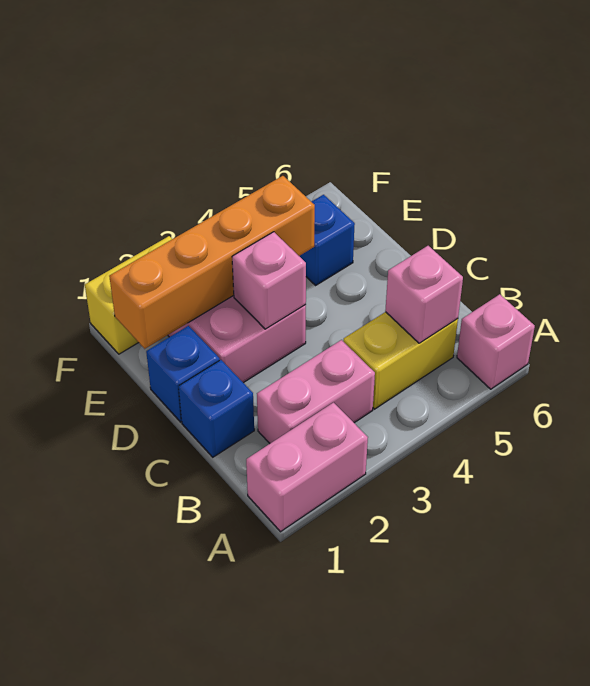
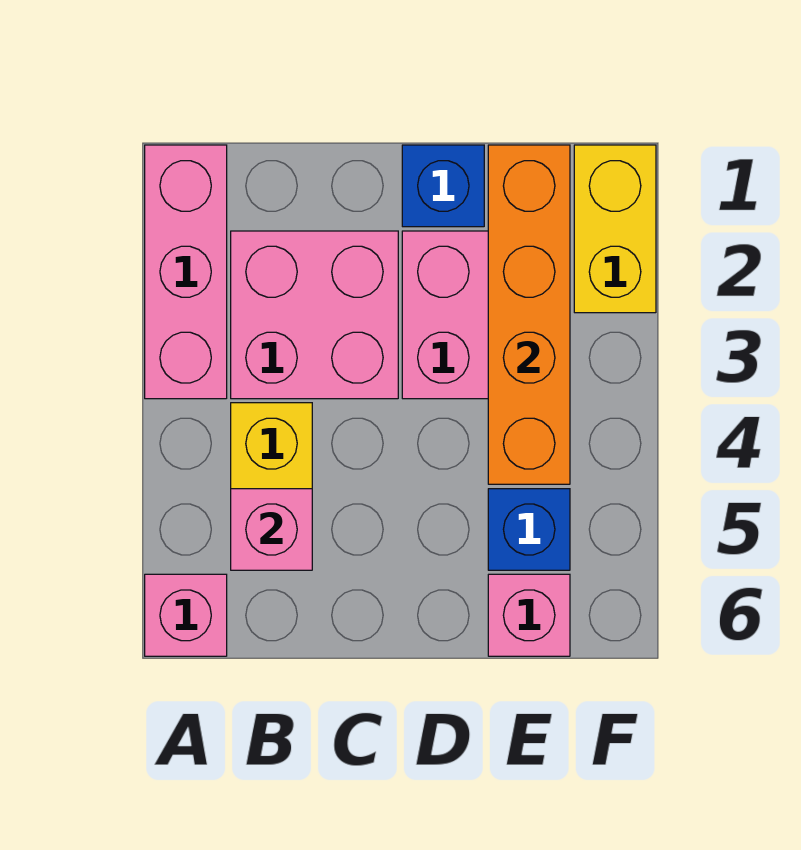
pink 1x2 brick [246,403,368,532] -> pink 1x3 brick [145,145,227,399]
pink 1x2 brick [257,340,375,443] -> pink 2x2 brick [231,231,398,399]
blue 1x1 brick [179,360,254,457] -> none
pink 1x1 brick [232,232,306,329] -> pink 1x1 brick moved to [488,574,570,656]

